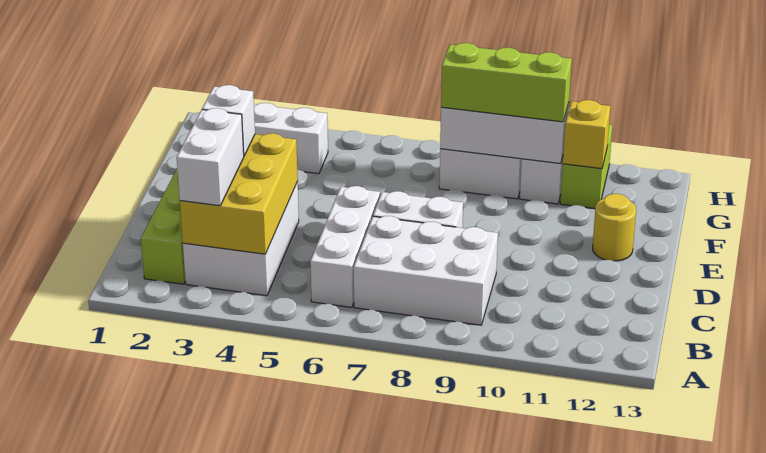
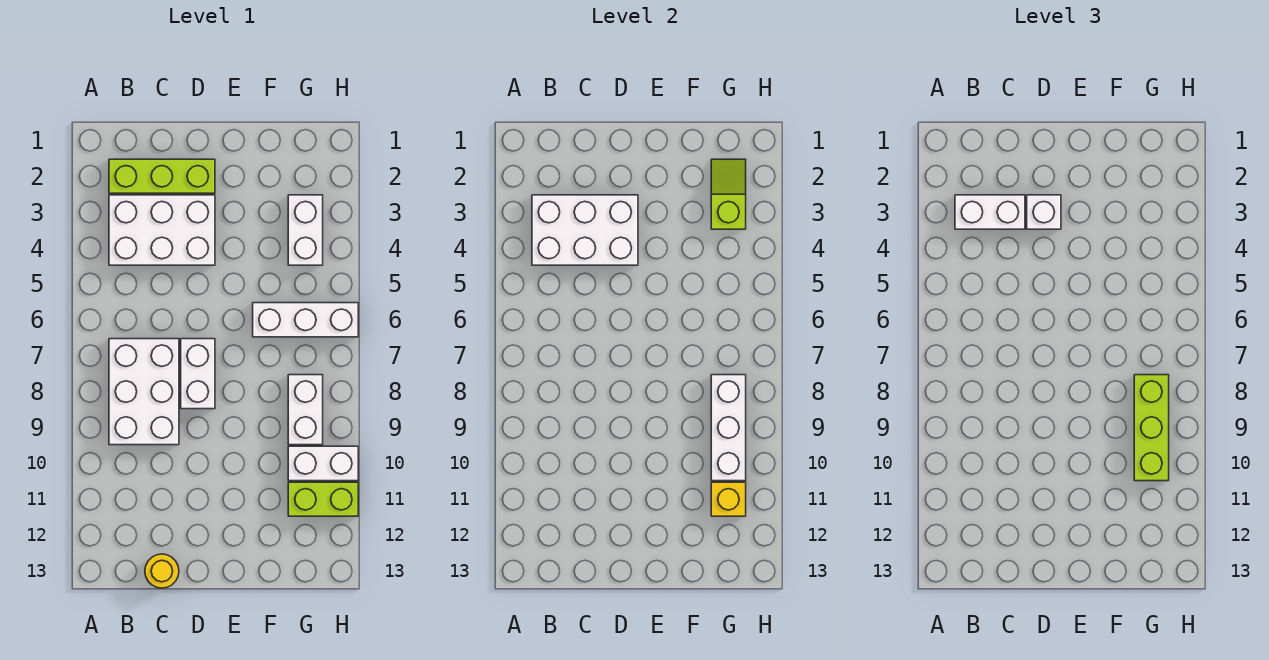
yellow 2x3 brick [180,133,298,254] -> white 2x3 brick [532,195,638,265]
white 1x3 brick [310,186,380,307] -> white 1x3 brick moved to [253,303,358,337]
yellow 1x1 round brick [593,194,636,261] -> yellow 1x1 round brick moved to [145,554,179,588]
none -> lime 1x2 slope [711,159,746,229]

